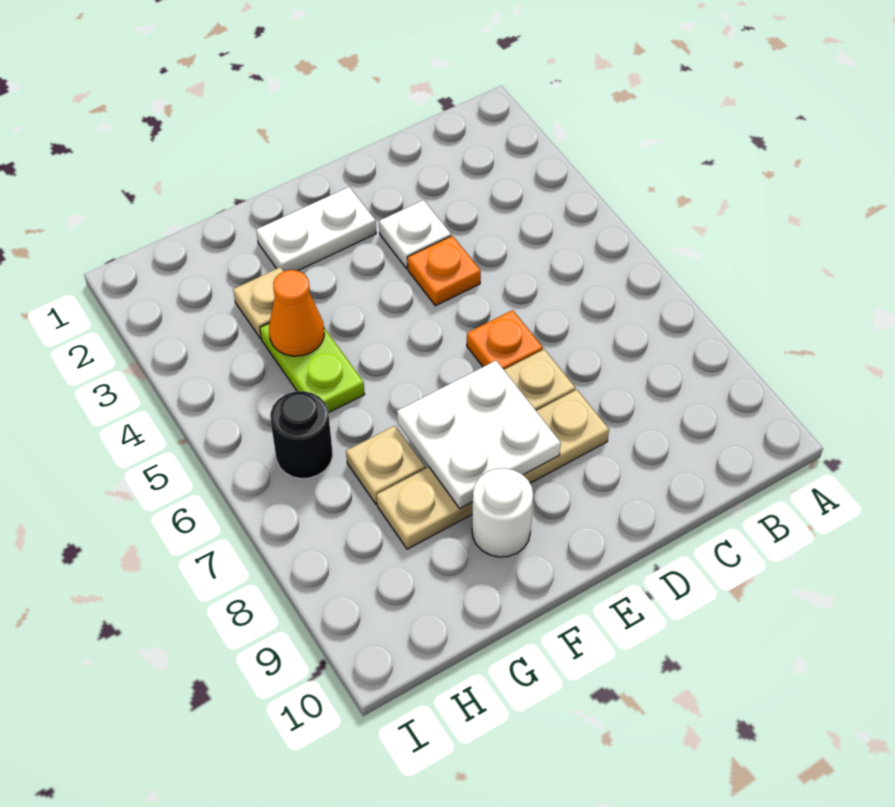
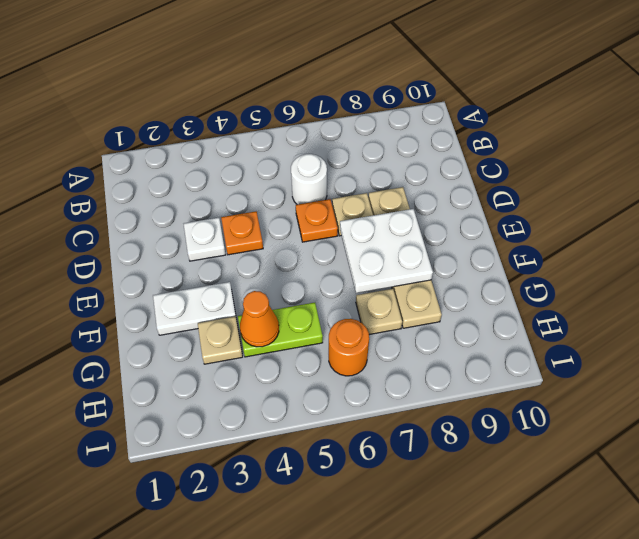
white 1x2 plate [256,187,376,271] -> white 1x2 plate turned to [153,282,236,335]
white 1x1 round brick [472,468,533,557] -> white 1x1 round brick moved to [291,154,327,205]
black 1x1 round brick [270,391,333,479] -> orange 1x1 round brick [329,319,369,376]

